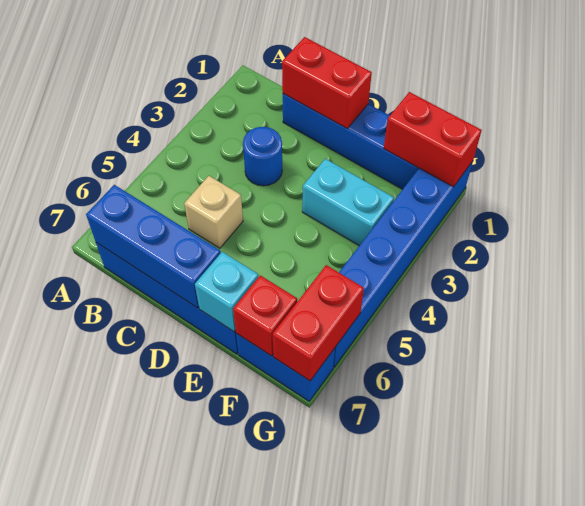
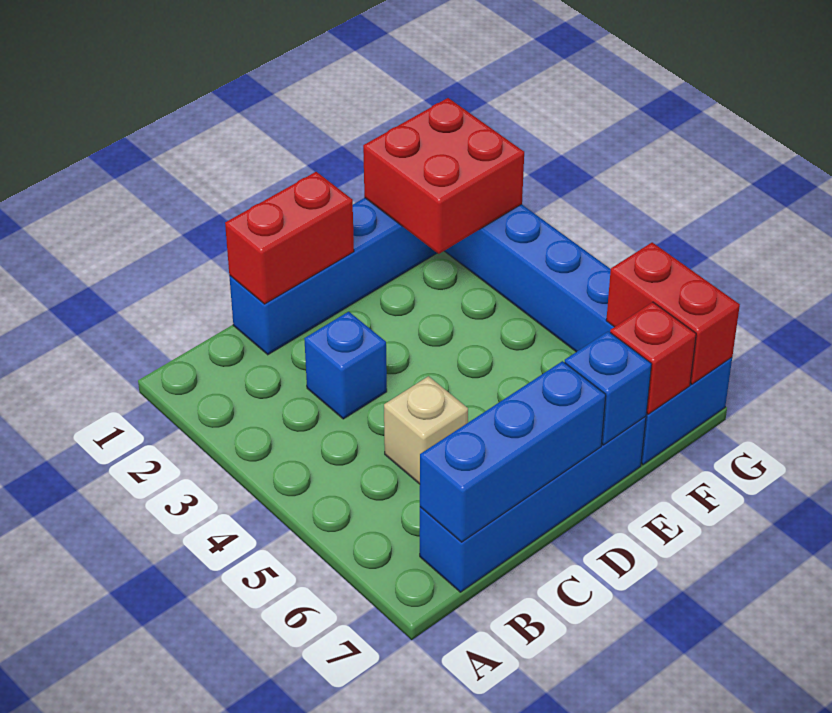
blue 1x1 round brick [243,127,282,186] -> blue 1x1 brick [304,311,387,419]
cyan 1x2 brick [302,159,394,246] -> none
cyan 1x1 brick [195,252,258,331] -> blue 1x1 brick [565,331,652,445]
red 1x2 brick [384,92,482,187] -> red 2x2 brick [363,98,524,254]

